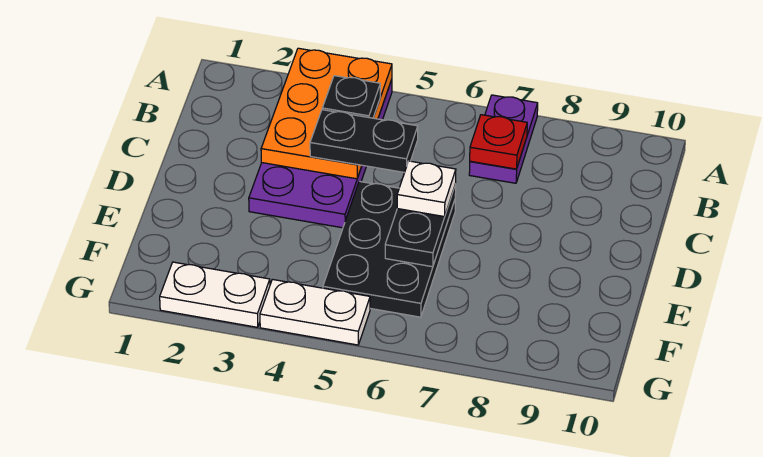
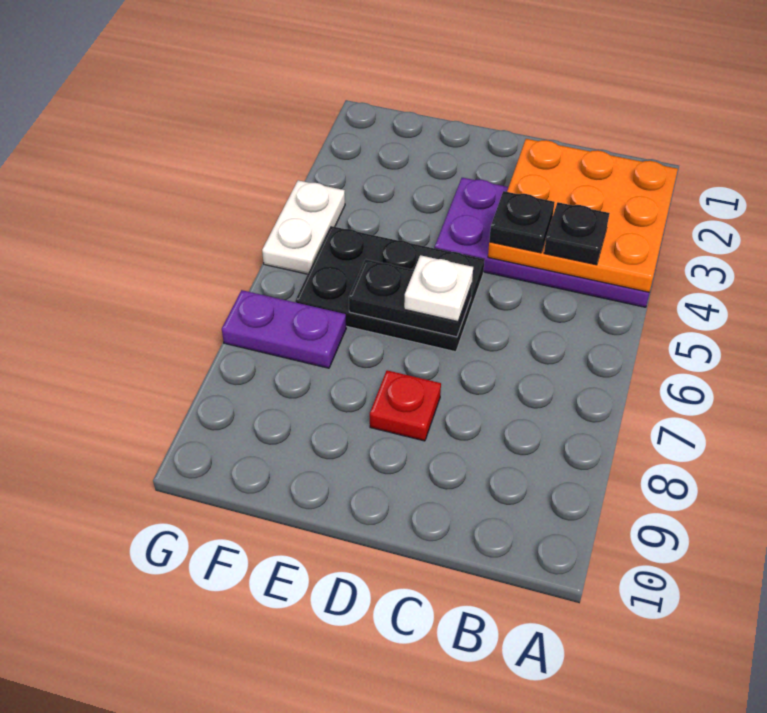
orange 2x3 plate [261,48,392,179] -> orange 3x3 plate [488,139,678,292]
purple 1x2 plate [469,95,538,183] -> purple 1x2 plate moved to [222,290,346,368]
red 1x1 plate [470,115,527,169] -> red 1x1 plate moved to [370,370,441,441]
black 1x2 plate [310,110,418,173] -> black 1x1 plate [489,191,555,253]
white 1x2 plate [160,262,270,327] -> none

